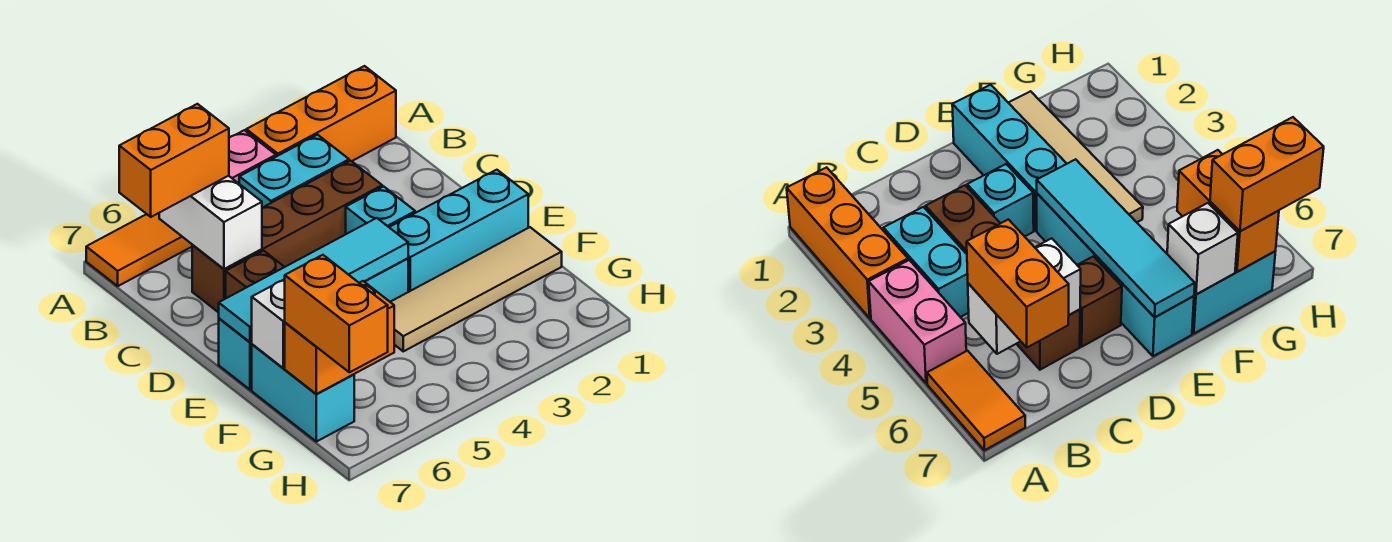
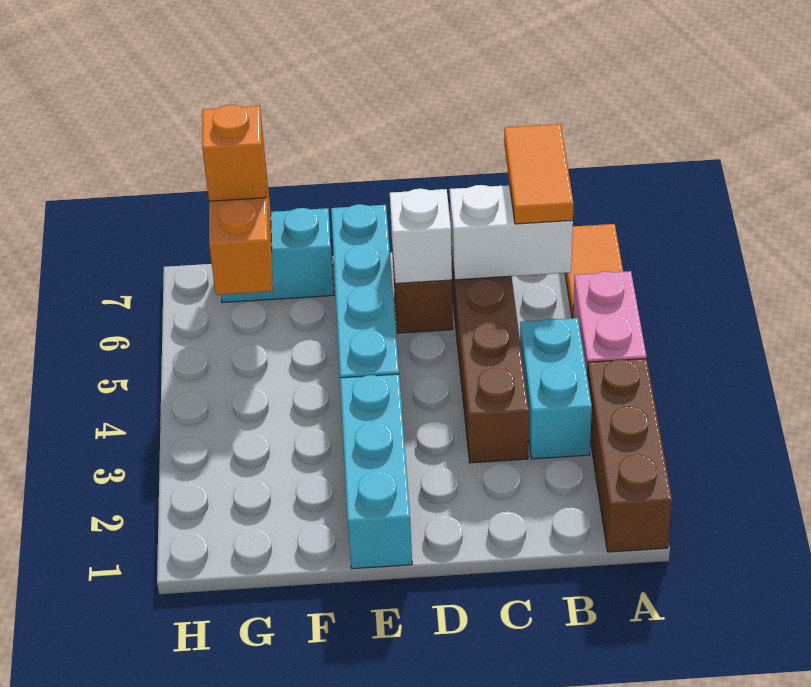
orange 1x3 brick [246,66,396,161] -> brown 1x3 brick [587,358,672,552]
orange 1x2 brick [119,104,229,217] -> orange 1x2 tile [504,124,574,224]
cyan 1x1 brick [346,187,415,234] -> none
cyan 1x4 tile [219,218,408,342] -> none
tan 1x4 tile [391,227,562,351] -> none
white 1x1 brick [252,279,285,368] -> white 1x1 brick moved to [390,189,452,284]
orange 1x2 brick [285,255,388,372] -> orange 1x1 brick [202,105,266,201]

